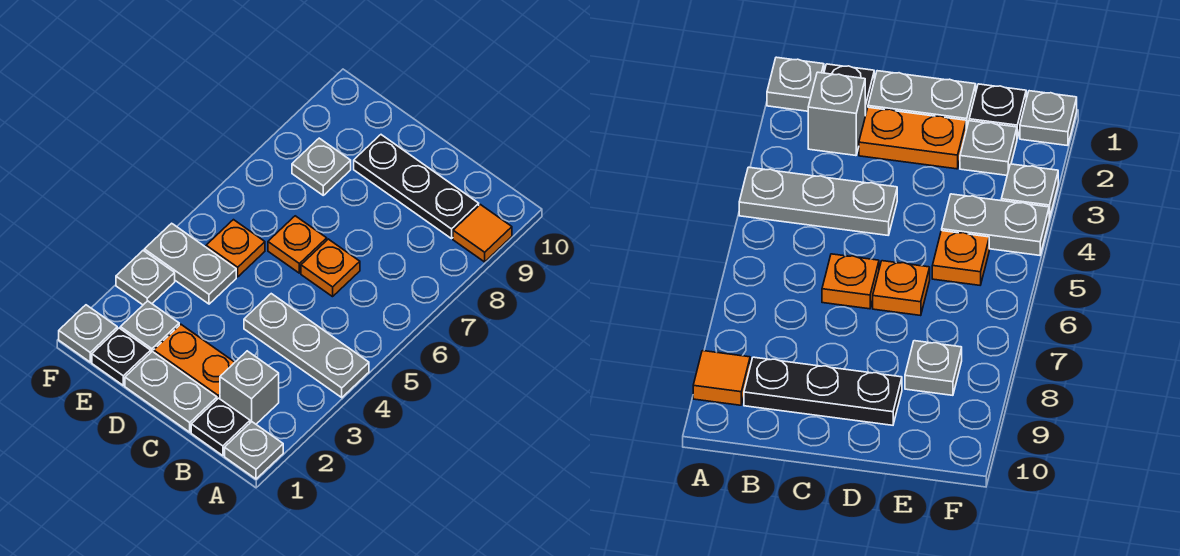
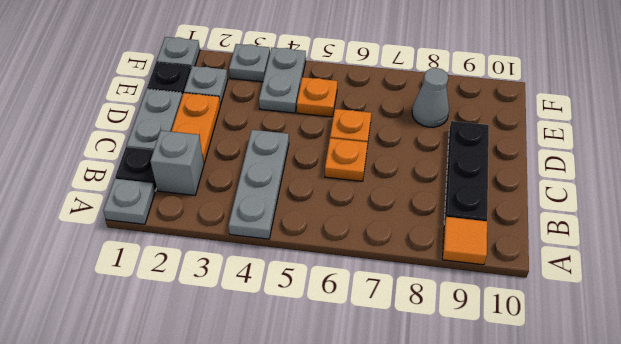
grey 1x1 plate [292,138,351,195] -> grey 1x1 cone [412,68,449,127]

